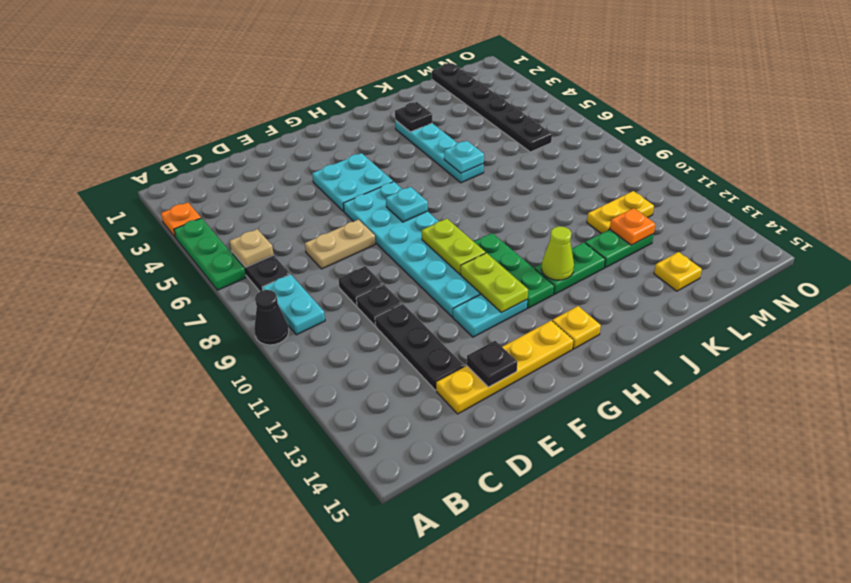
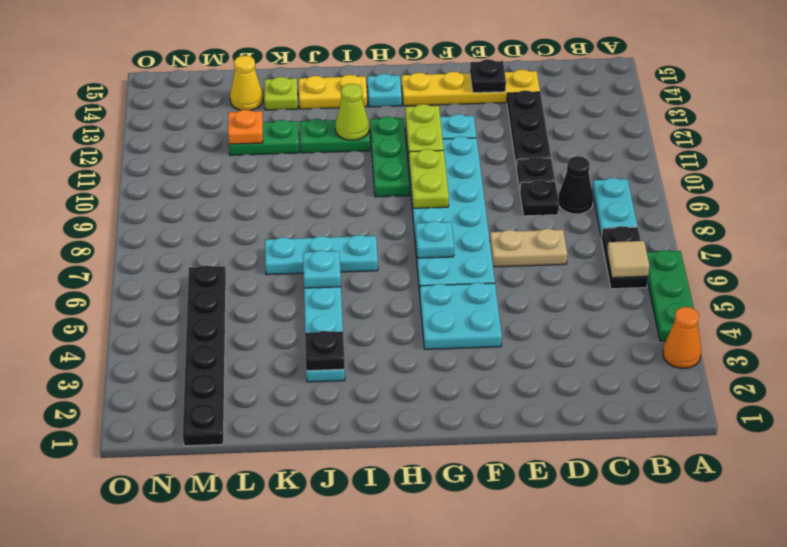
orange 1x1 plate [161,202,201,238] -> orange 1x1 cone [663,307,701,368]
black 1x1 cone [254,290,289,345] -> black 1x1 cone moved to [558,156,593,214]
tan 1x1 plate [230,229,274,267] -> tan 1x1 tile [607,241,649,278]
yellow 1x1 plate [552,306,601,349] -> cyan 1x1 plate [367,74,402,107]
none -> cyan 1x3 plate [265,235,378,275]
none -> lime 1x1 plate [264,77,298,110]
yellow 1x2 plate [587,191,654,234] -> yellow 1x2 plate moved to [299,75,367,109]
yellow 1x1 plate [654,252,702,291] -> yellow 1x1 cone [230,55,263,110]

